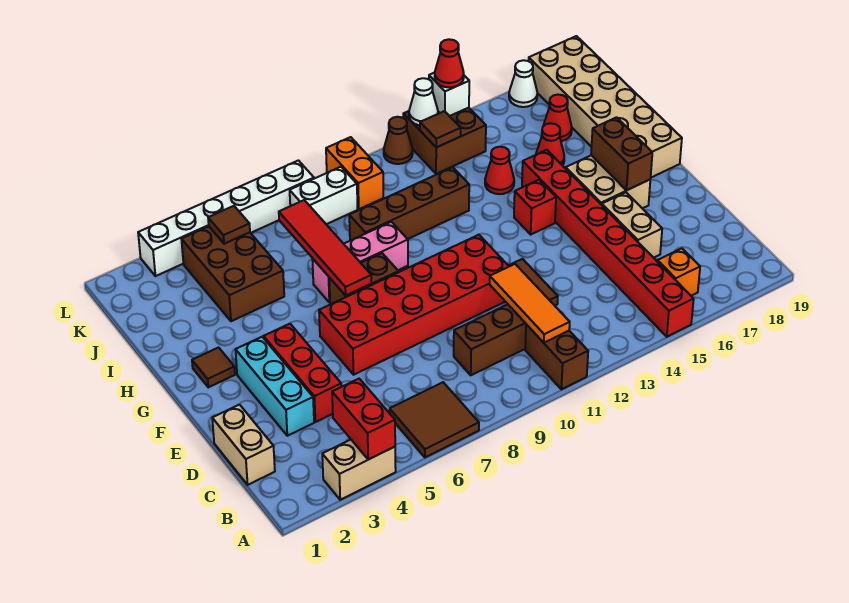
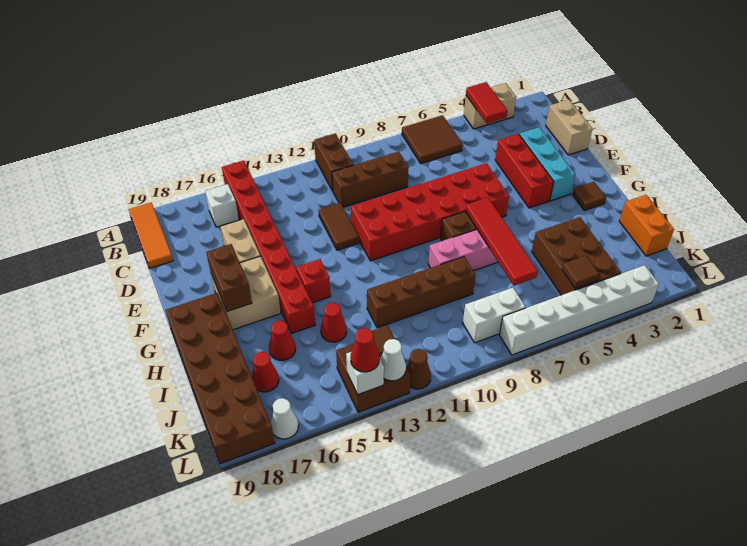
red 1x2 brick [332,379,395,460] -> red 1x2 tile [466,82,508,123]
orange 1x3 tile [490,264,570,343] -> orange 1x3 tile moved to [129,202,173,268]
orange 1x1 brick [657,248,700,296] -> white 1x1 brick [205,184,239,227]
tan 2x6 brick [529,36,682,177] -> brown 2x6 brick [166,293,275,464]
orange 1x2 brick [326,137,383,209] -> orange 1x2 brick moved to [619,195,674,256]

